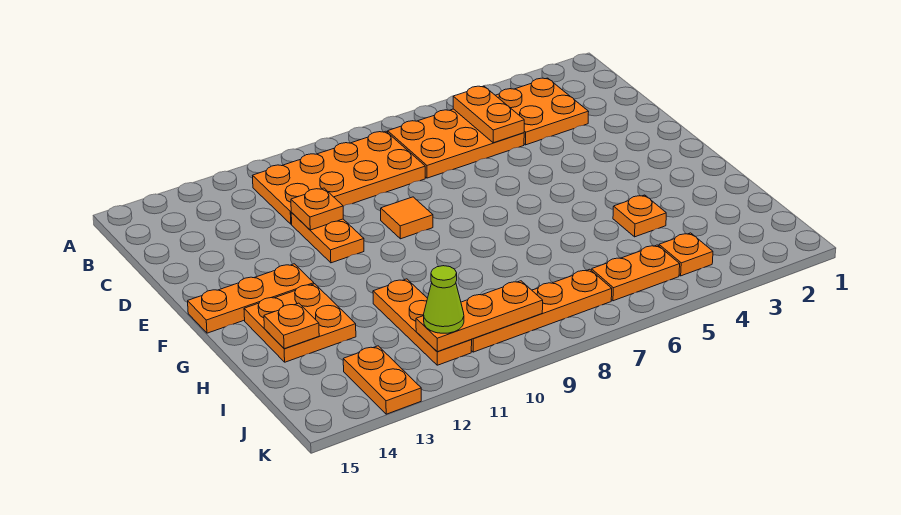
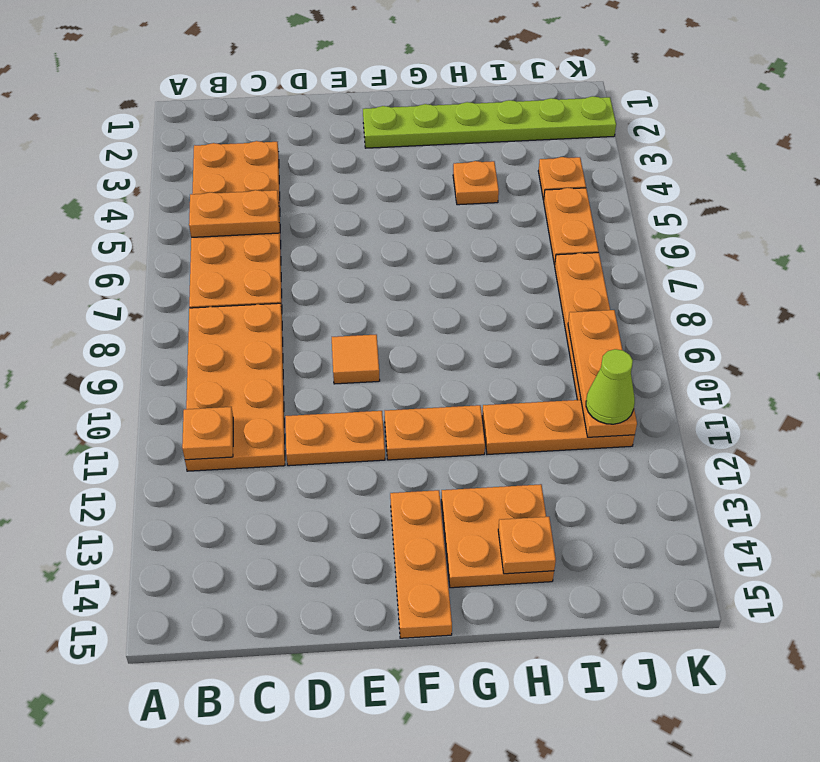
orange 1x1 plate [291,188,343,230] -> orange 1x1 plate moved to [182,407,233,460]
none -> lime 1x6 plate [363,96,616,148]
orange 1x2 plate [343,346,421,414] -> orange 1x2 plate moved to [385,405,485,460]

